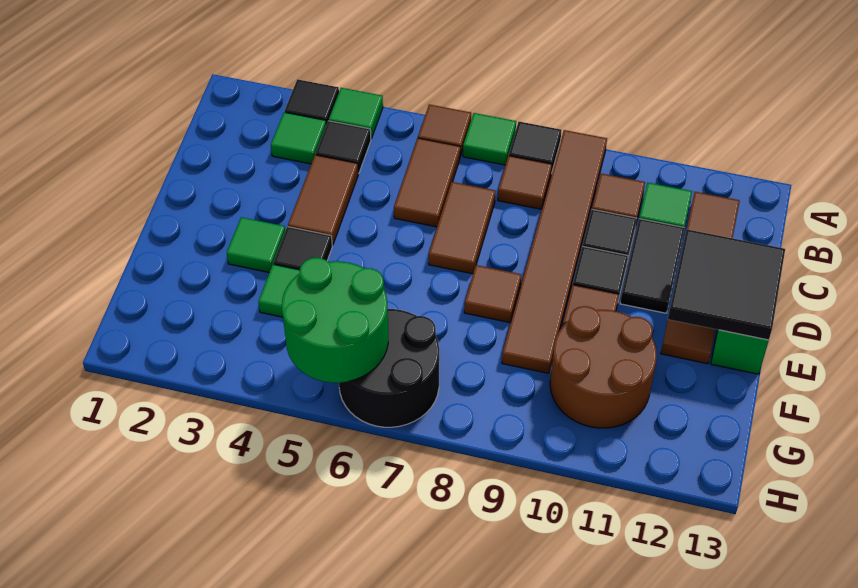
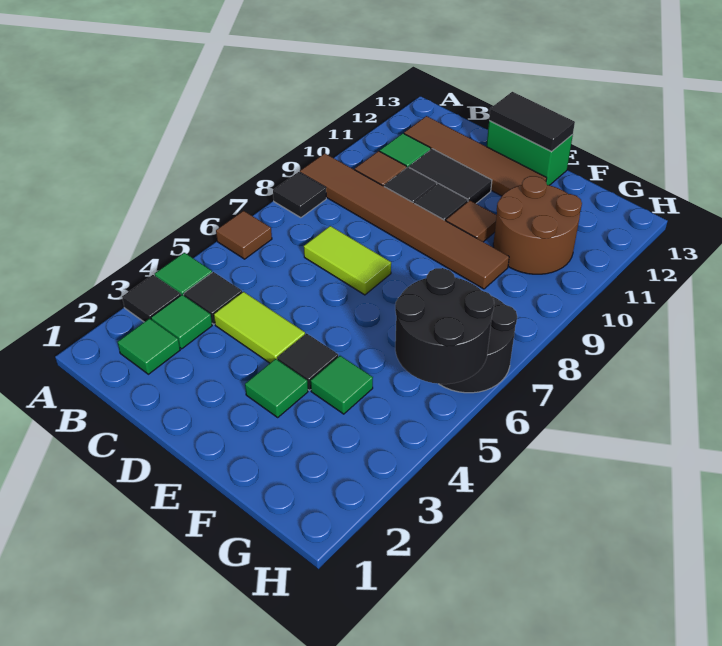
green 1x1 tile [463,113,516,165] -> green 1x1 tile moved to [118,318,180,374]
brown 1x2 tile [394,138,460,227] -> none
brown 1x1 tile [498,156,552,209] -> none
brown 1x2 tile [288,155,358,245] -> lime 1x2 tile [214,292,305,363]
brown 1x2 tile [429,182,496,274] -> lime 1x2 tile [304,226,391,295]
black 2x2 tile [668,229,785,340] -> black 1x2 tile [489,92,575,152]
brown 1x1 tile [464,265,521,323] -> none
green 2x2 round brick [282,258,388,383] -> black 2x2 round brick [395,268,494,384]

